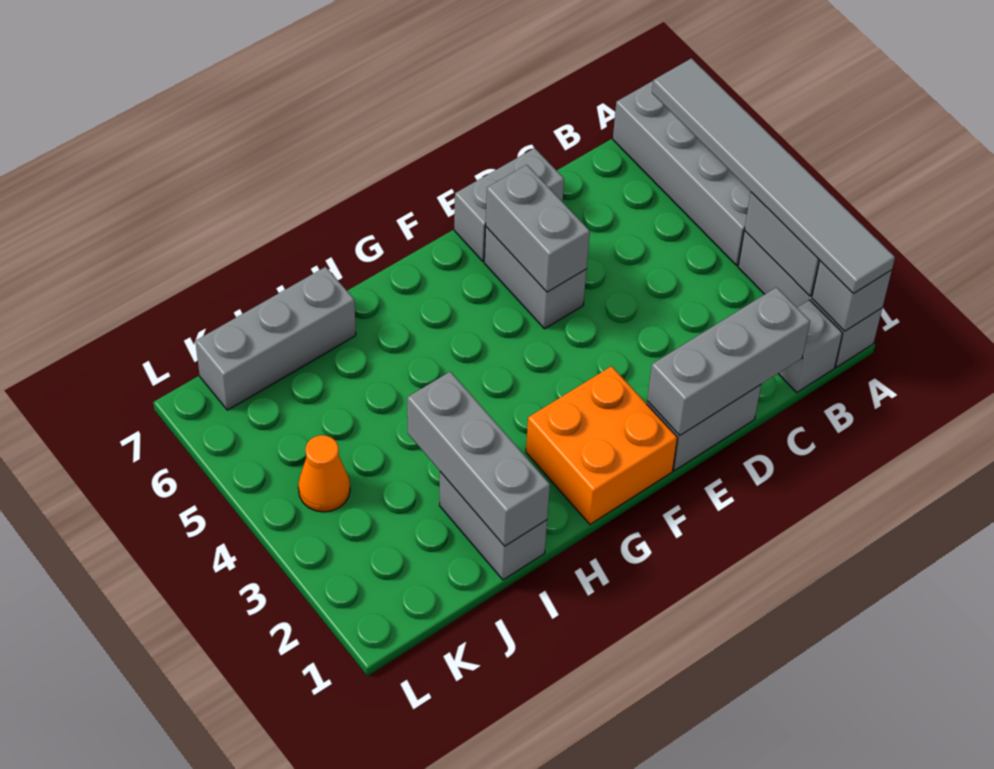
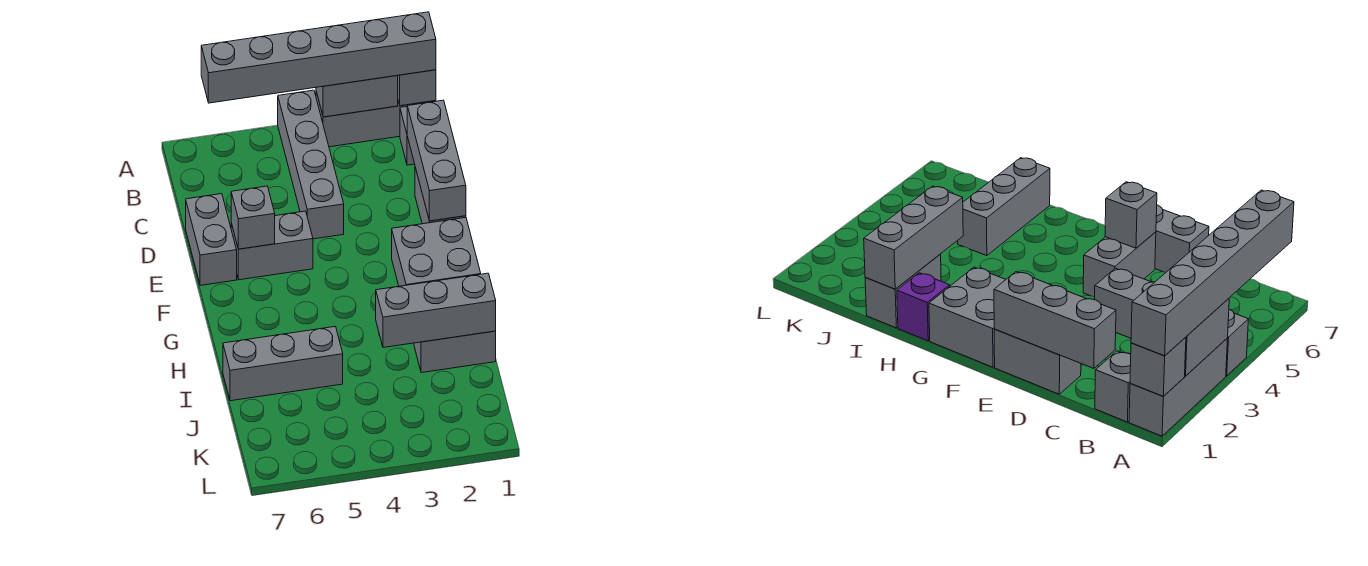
grey 1x6 tile [652,58,895,293] -> grey 1x6 brick [201,12,436,103]
grey 1x4 brick [613,81,751,265] -> grey 1x4 brick turned to [278,90,344,239]
grey 1x2 brick [486,165,590,292] -> grey 1x1 brick [231,186,275,249]
orange 2x2 brick [526,366,677,524] -> grey 2x2 brick [392,218,481,286]
none -> purple 1x1 brick [897,273,950,341]
grey 1x3 brick [195,267,356,410] -> grey 1x3 brick turned to [223,326,343,401]
orange 1x1 cone [298,435,350,512] -> none

